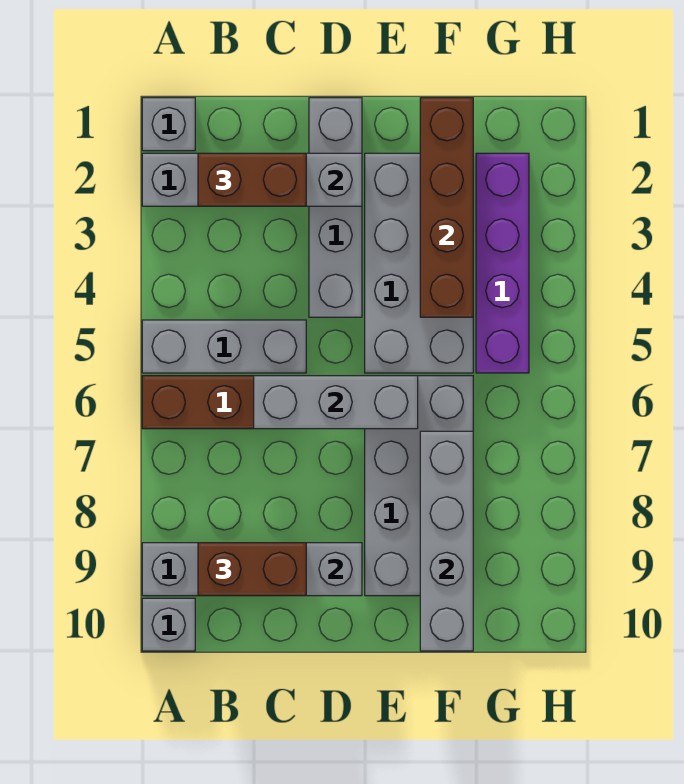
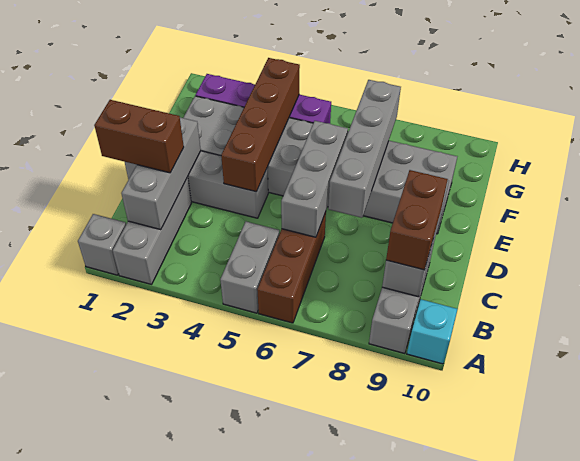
grey 1x3 brick [142,320,306,373] -> grey 1x2 brick [220,221,279,313]
grey 1x1 brick [142,598,195,651] -> cyan 1x1 brick [407,299,458,364]
brown 1x2 brick [198,153,306,206] -> brown 1x2 brick turned to [94,100,184,173]
brown 1x4 brick [420,98,473,317] -> brown 1x4 brick turned to [221,58,300,192]
grey 1x4 brick [420,431,473,651] -> grey 1x4 brick turned to [328,80,401,218]

